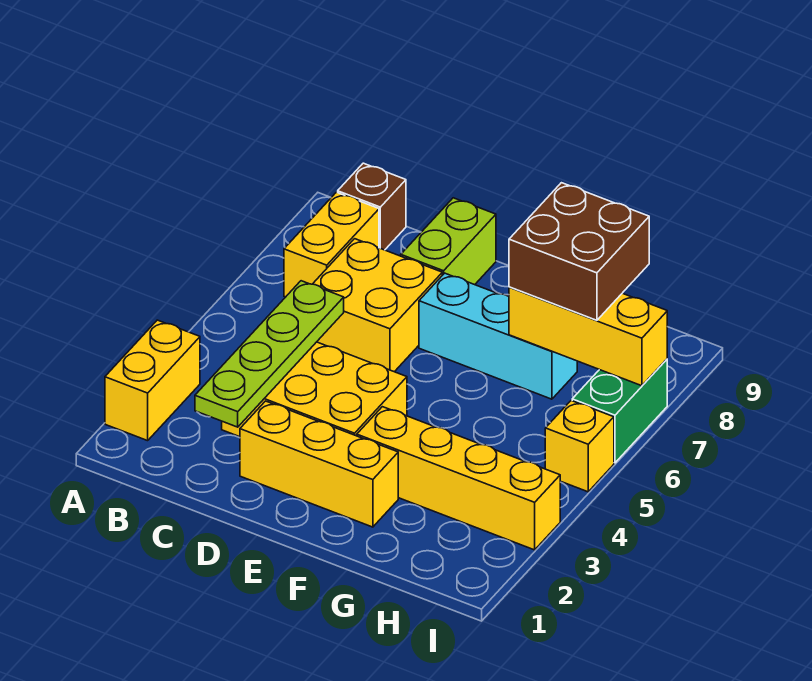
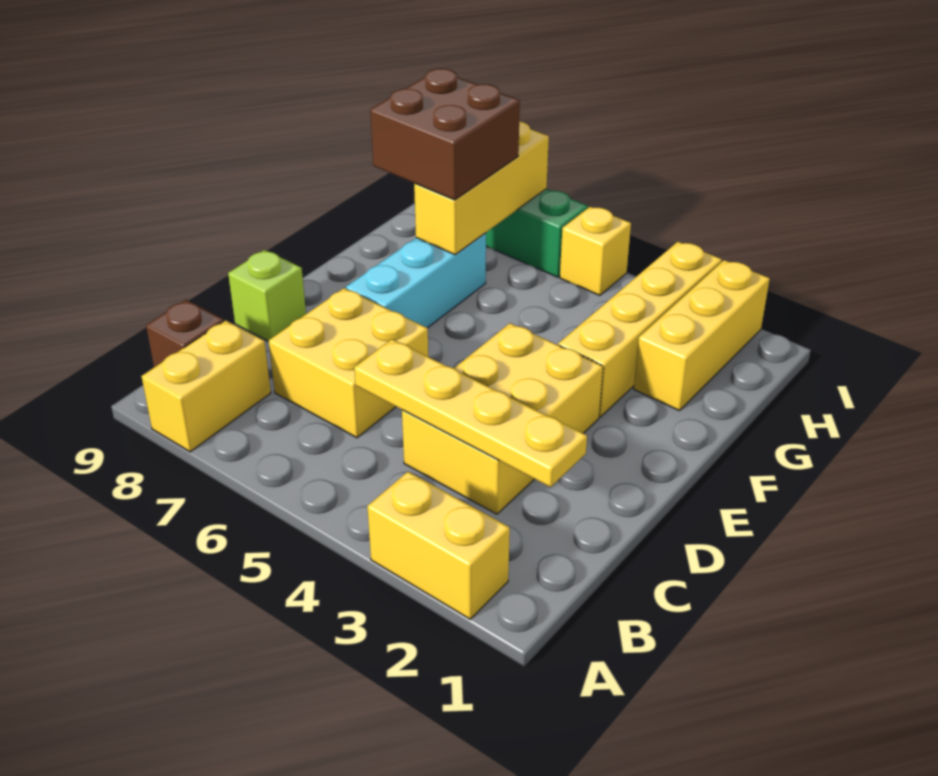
yellow 1x2 brick [284,192,379,297] -> yellow 1x2 brick turned to [141,320,271,452]
lime 1x4 plate [195,281,344,427] -> yellow 1x4 plate [354,339,587,487]
yellow 1x3 brick [240,401,398,527] -> yellow 1x3 brick moved to [634,260,770,411]
lime 1x2 brick [401,198,496,285] -> lime 1x1 brick [228,250,306,342]

